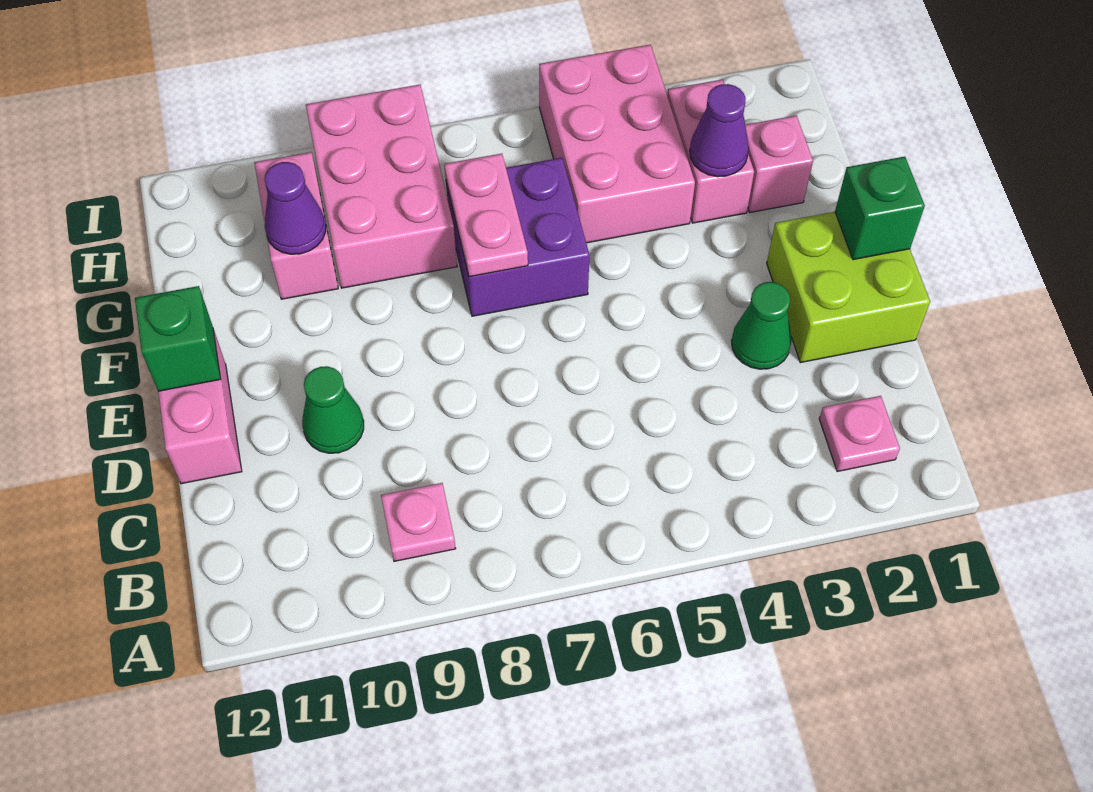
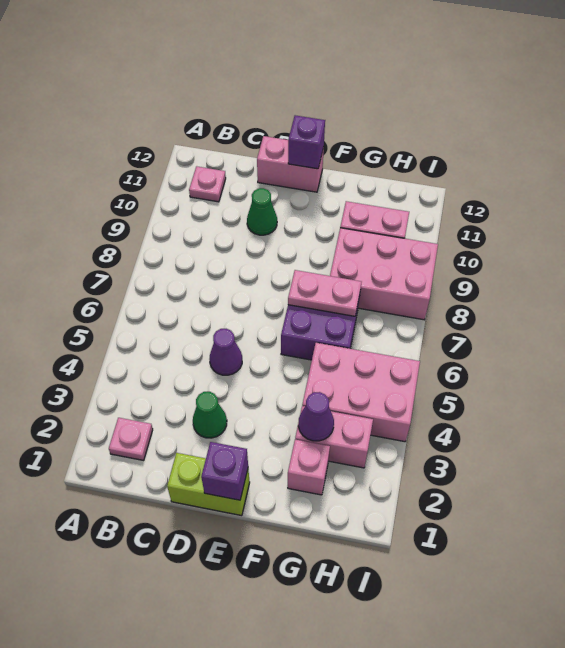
pink 1x1 plate [381,483,456,561] -> pink 1x1 plate moved to [189,166,226,202]
lime 2x2 brick [767,212,930,363] -> lime 1x2 brick [167,453,250,516]
green 1x1 brick [835,157,925,260] -> purple 1x1 brick [201,442,248,500]
green 1x1 brick [135,286,221,391] -> purple 1x1 brick [288,115,325,169]
purple 1x1 cone [265,162,326,254] -> purple 1x1 cone moved to [209,329,242,375]

